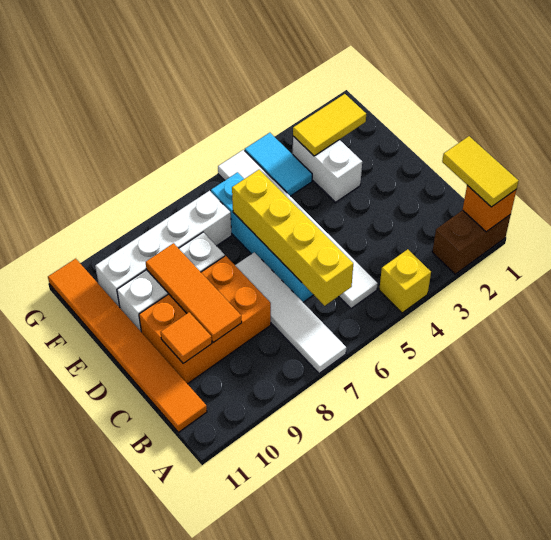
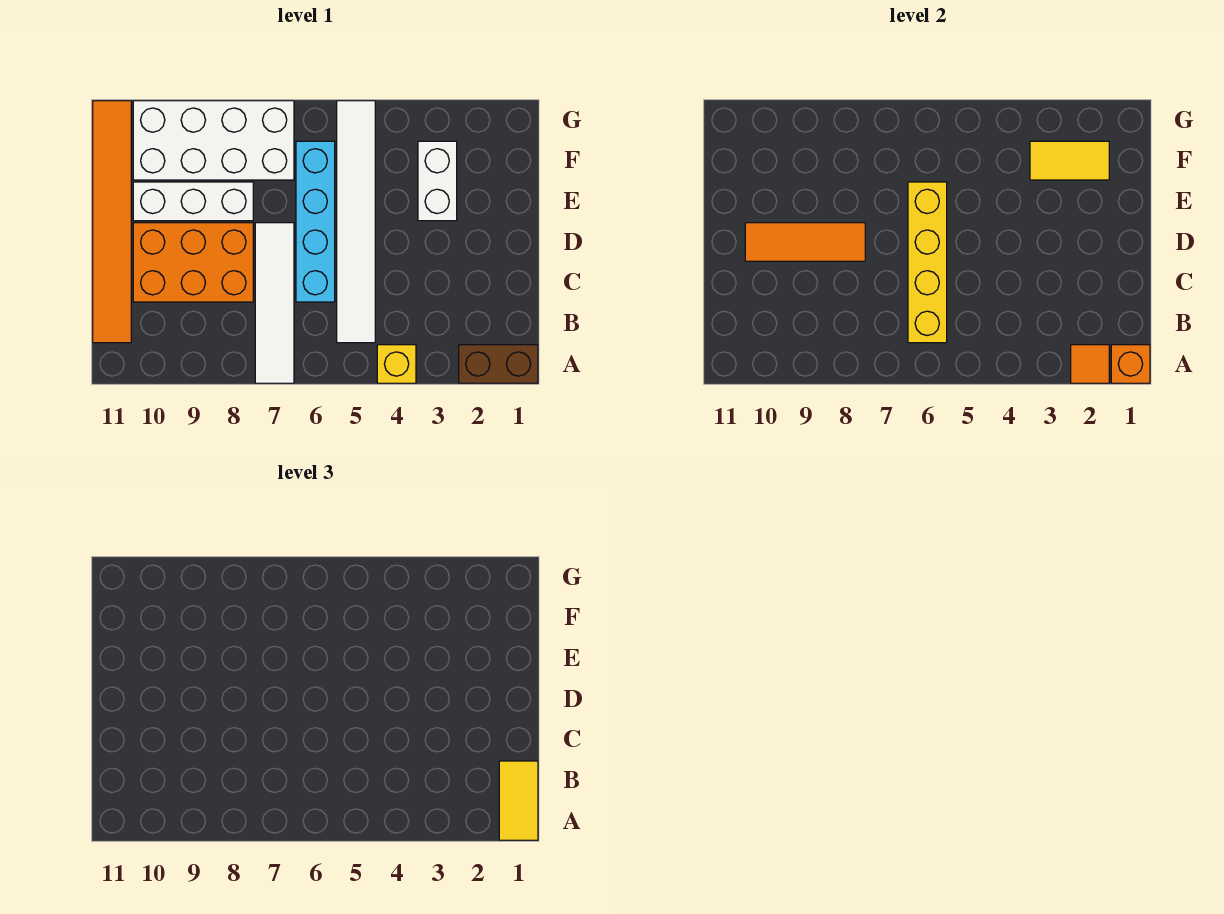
orange 1x3 tile [146,243,242,343] -> orange 1x3 tile turned to [745,223,865,261]
orange 1x1 tile [160,312,212,363] -> orange 1x1 tile moved to [1071,345,1109,383]
cyan 1x2 tile [245,133,312,196] -> none
white 1x4 brick [95,191,232,308] -> white 2x4 brick [133,101,294,180]

